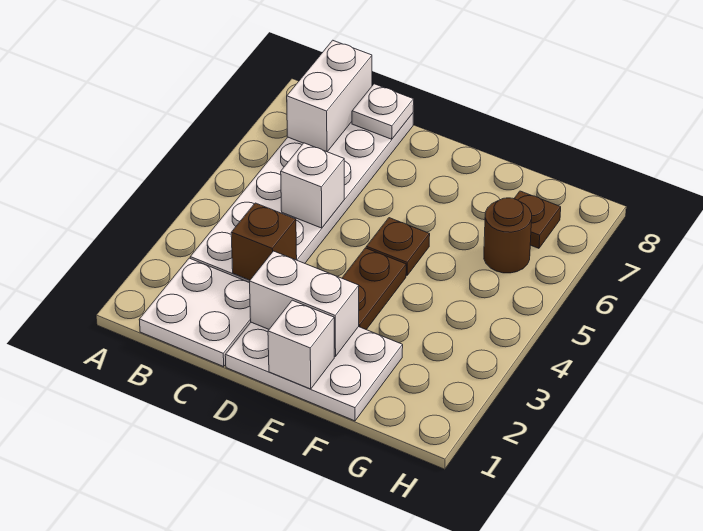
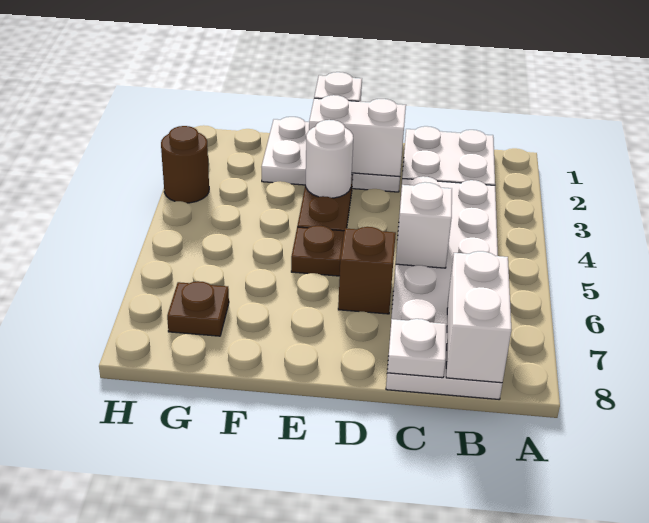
brown 1x1 brick [231,203,297,280] -> brown 1x1 brick moved to [338,227,396,314]
none -> white 1x1 round brick [306,120,353,198]
brown 1x1 round brick [484,198,532,273] -> brown 1x1 round brick moved to [161,126,209,203]

